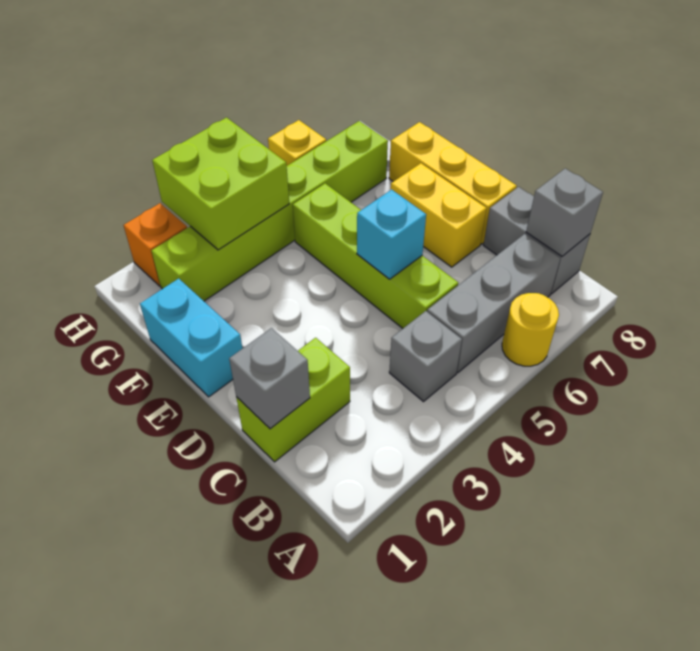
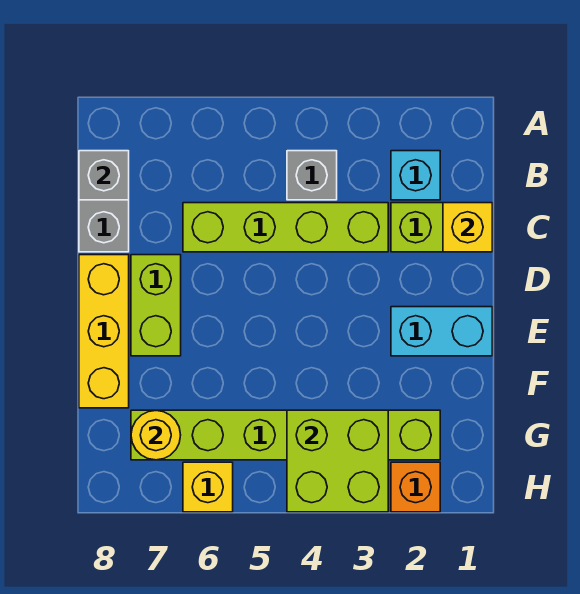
yellow 1x1 round brick [502,293,559,366] -> yellow 1x1 round brick moved to [131,410,181,460]
grey 1x3 brick [427,234,560,373] -> none
grey 1x1 brick [229,328,310,429] -> yellow 1x1 brick [443,203,492,252]
lime 1x4 brick [293,183,458,328] -> lime 1x4 brick turned to [183,203,388,252]
cyan 1x1 brick [357,190,426,279] -> cyan 1x1 brick moved to [391,151,440,200]
yellow 1x2 brick [391,163,487,267] -> lime 1x2 brick [131,255,181,356]
cyan 1x2 brick [140,278,243,397] -> cyan 1x2 brick turned to [391,307,492,356]

